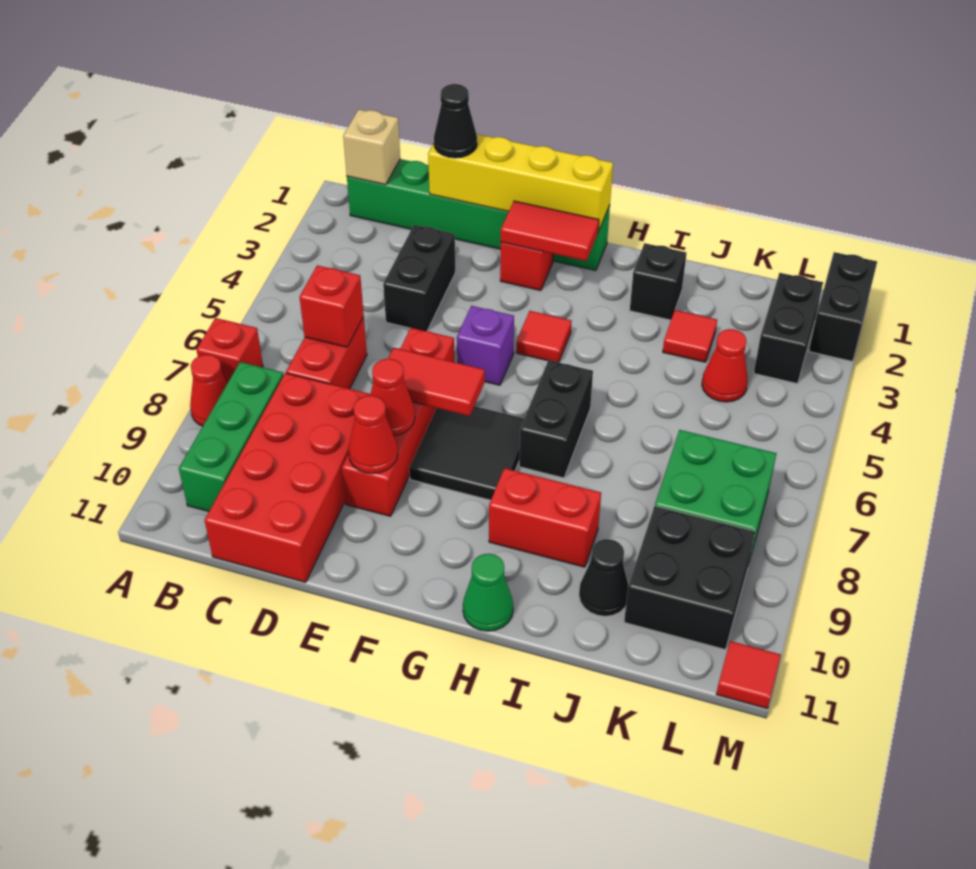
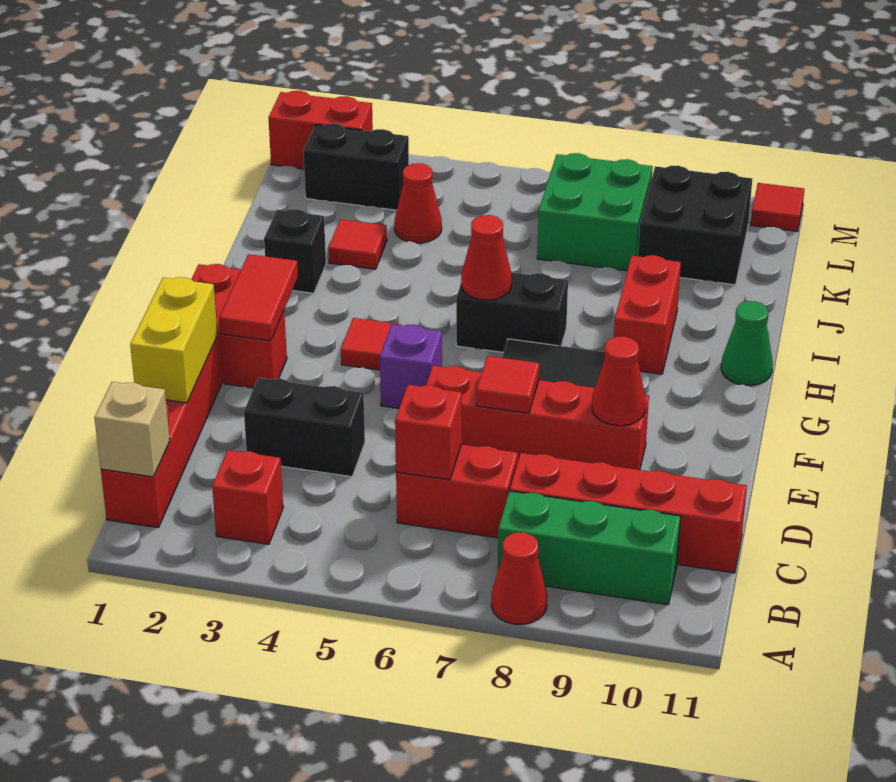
red 1x1 brick [196,318,263,383] -> red 1x1 brick moved to [212,450,283,544]
green 1x6 brick [347,159,610,270] -> red 1x6 brick [101,264,241,528]
red 2x4 brick [205,373,370,582] -> red 1x4 brick [510,453,747,573]
yellow 1x4 brick [428,134,613,231] -> yellow 1x2 brick [130,277,217,403]
black 1x1 cone [434,84,477,158] -> none
red 1x2 tile [388,348,485,416] -> red 1x1 tile [476,356,539,413]
red 1x1 cone [370,359,415,436] -> red 1x1 cone moved to [461,215,512,300]
black 1x1 cone [579,539,628,616] -> none
black 1x2 brick [809,252,877,361] -> red 1x2 brick [268,91,373,169]

